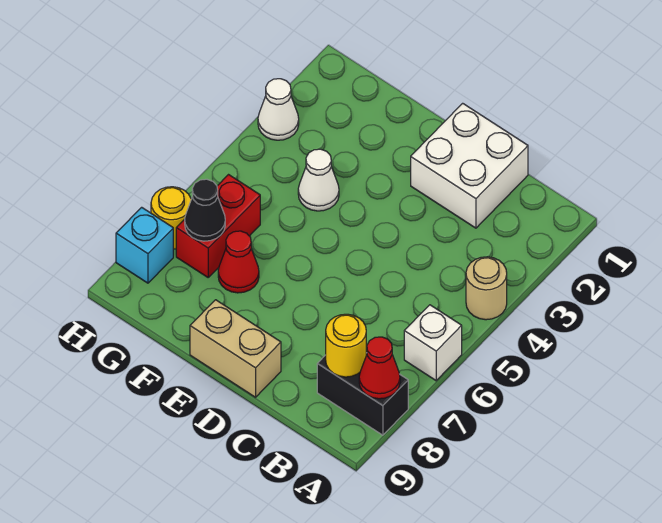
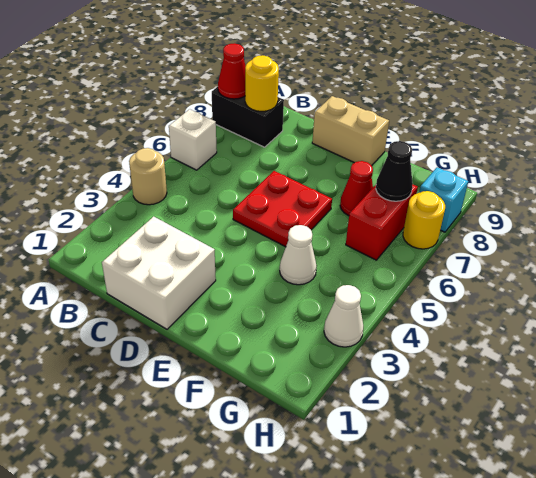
none -> red 2x2 plate [233,171,332,247]

